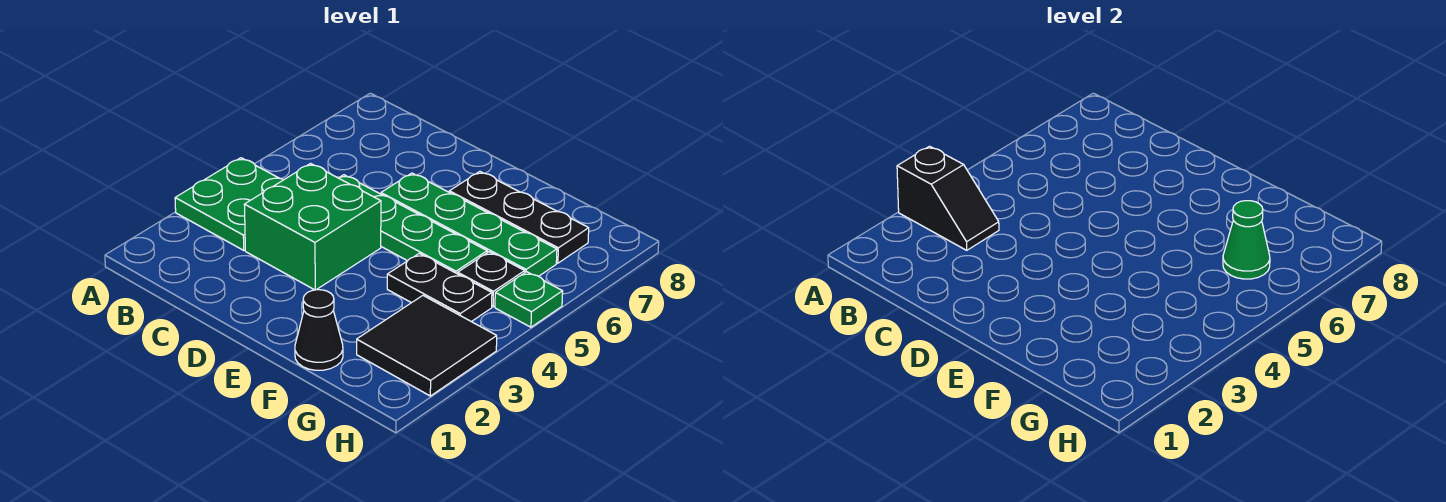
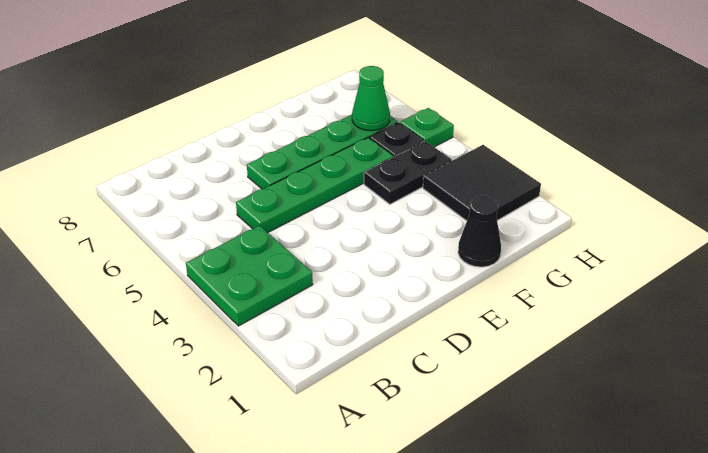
black 1x2 slope [897,146,999,250] -> none
green 2x2 brick [244,164,381,290] -> none
black 1x3 plate [449,172,589,263] -> none

